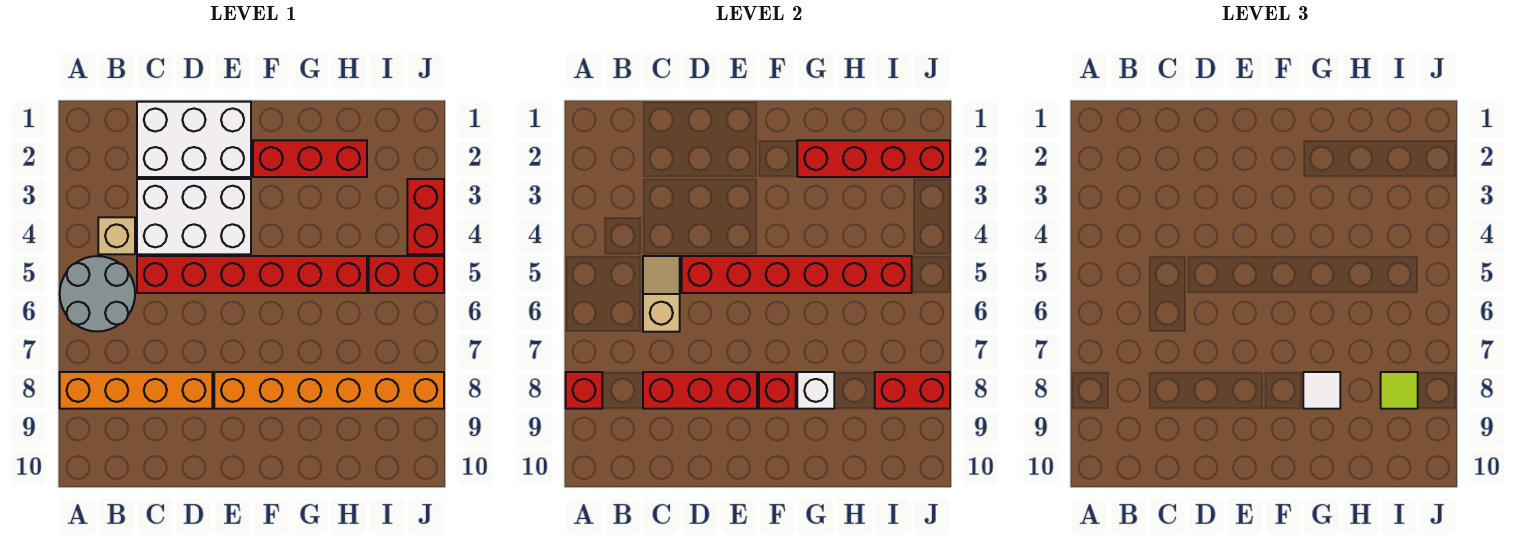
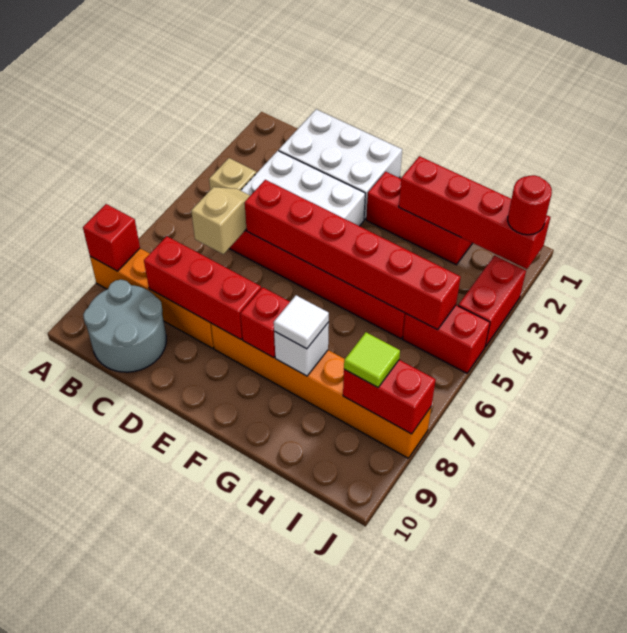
grey 2x2 round brick [60,256,135,332] -> grey 2x2 round brick moved to [83,280,166,372]
none -> red 1x1 round brick [508,175,552,235]

